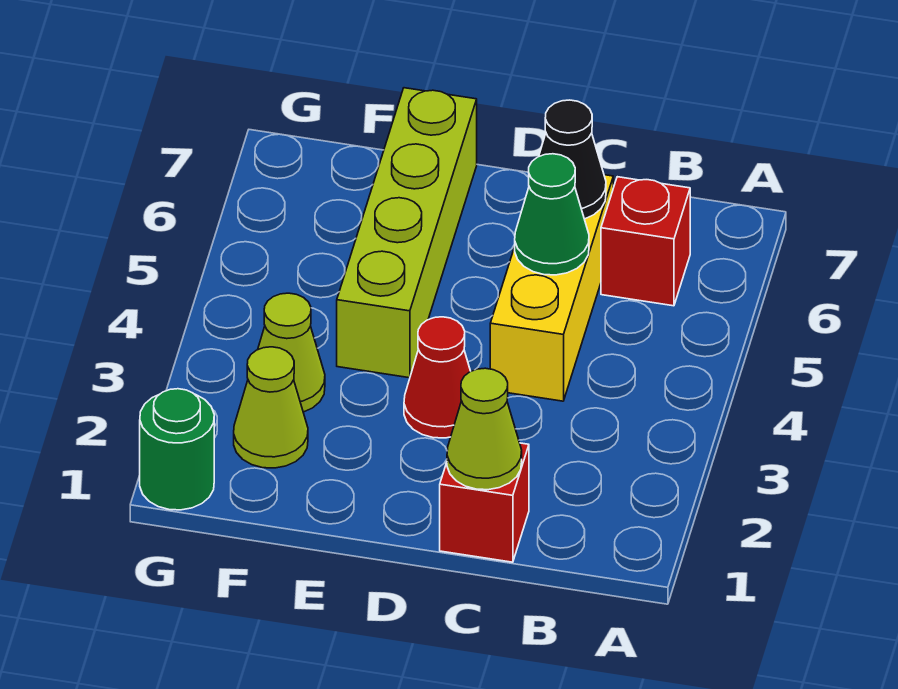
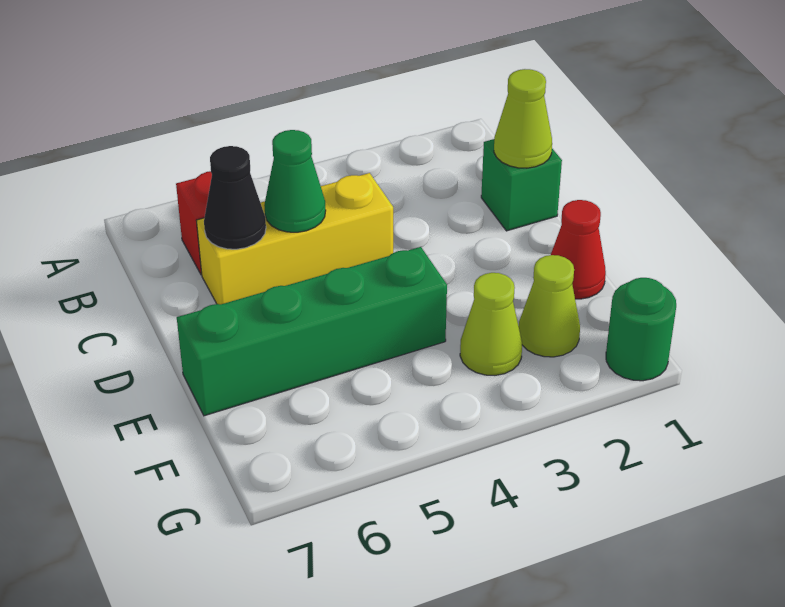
red 1x1 brick [440,443,529,562] -> green 1x1 brick [481,139,562,231]
red 1x1 cone [404,317,471,438] -> red 1x1 cone moved to [551,200,606,299]
lime 1x4 brick [337,88,477,378] -> green 1x4 brick [177,247,447,416]

